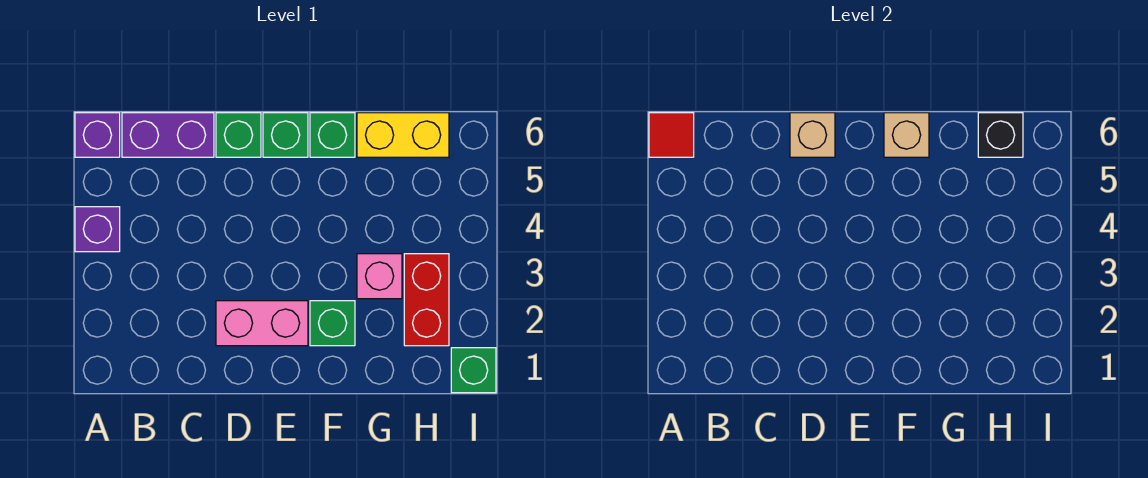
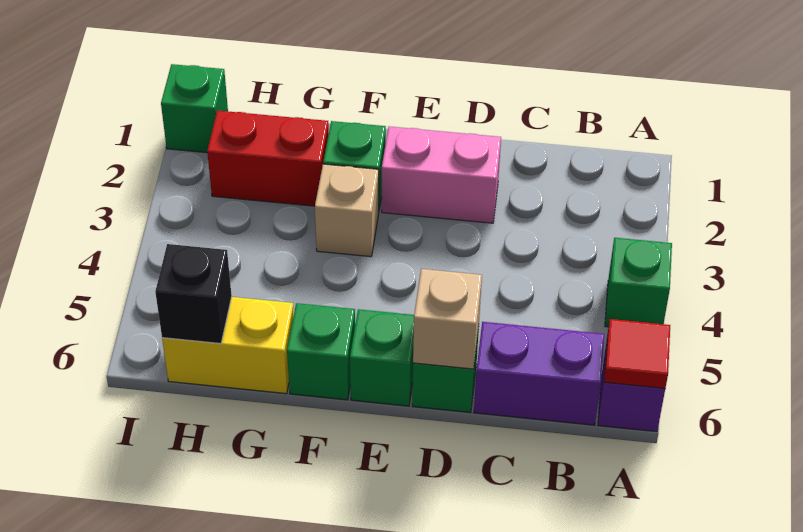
purple 1x1 brick [75,207,120,252] -> green 1x1 brick [605,238,672,327]
tan 1x1 brick [884,113,929,157] -> tan 1x1 brick moved to [315,164,379,257]
pink 1x1 brick [357,254,402,299] -> none
red 1x2 brick [404,254,449,346] -> red 1x2 brick turned to [207,110,329,206]

